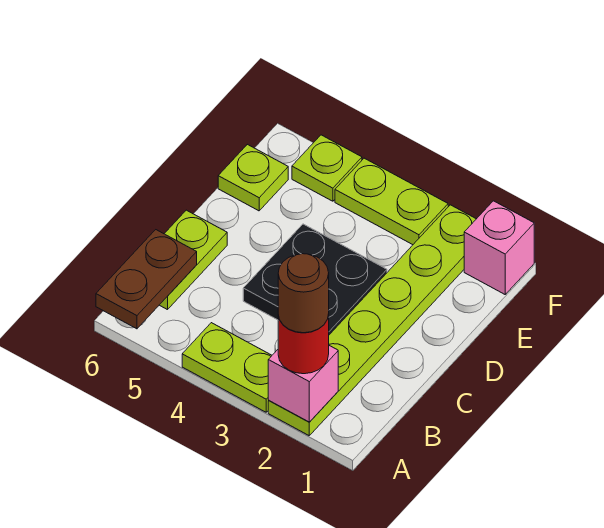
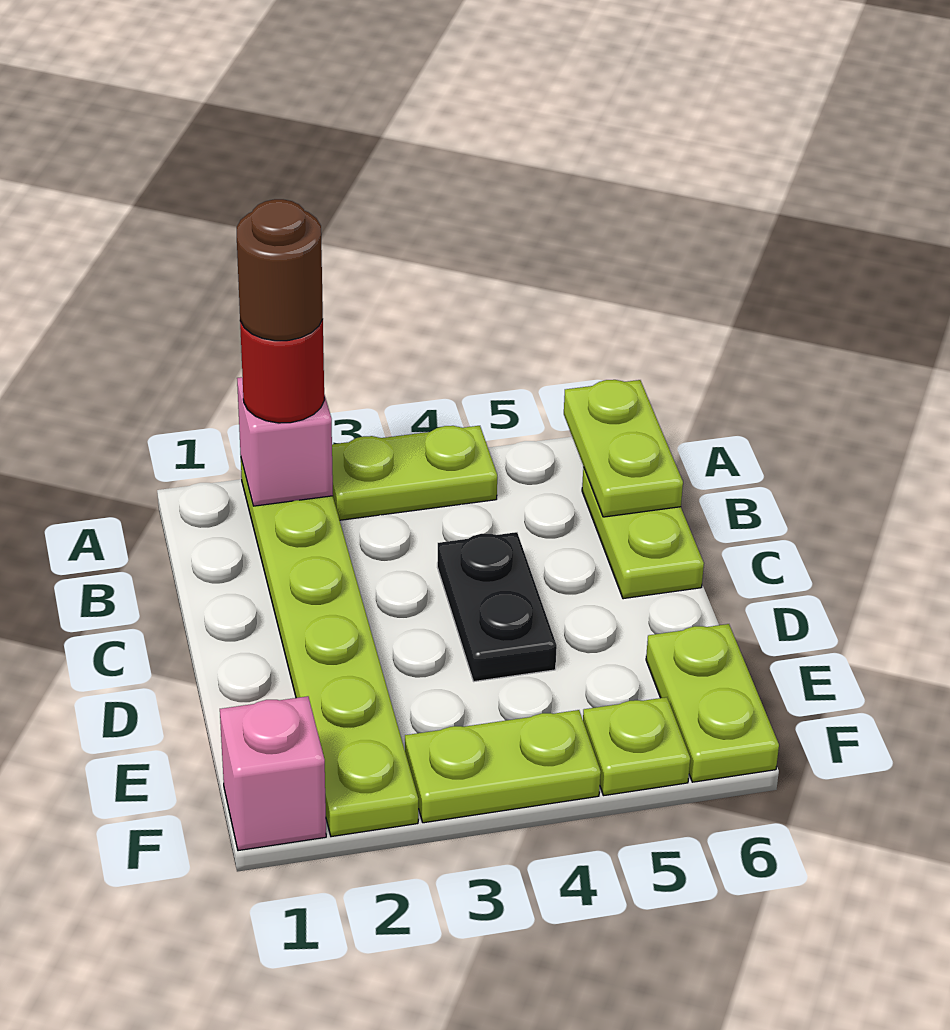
brown 1x2 plate [96,230,197,329] -> lime 1x2 plate [564,380,683,517]
black 2x2 plate [243,224,387,335] -> black 1x2 plate [437,532,557,682]
lime 1x1 plate [218,144,288,211] -> lime 1x2 plate [646,624,779,782]

